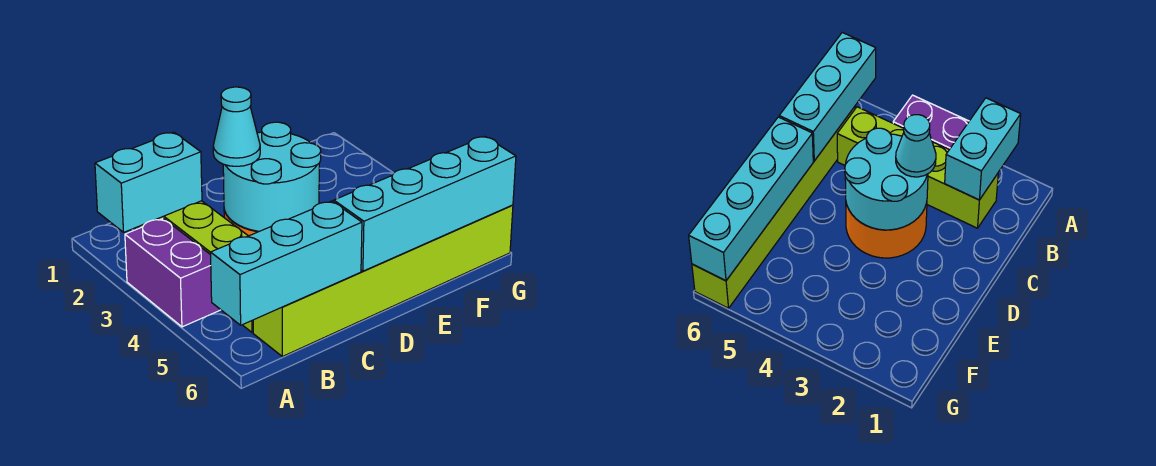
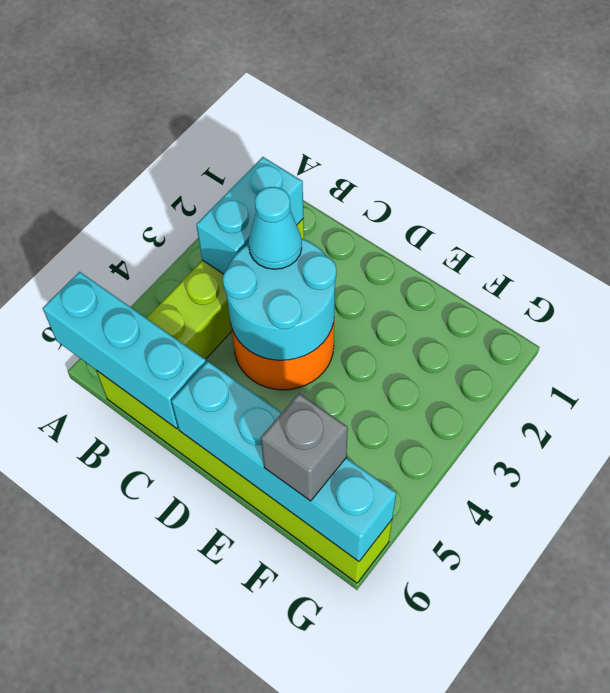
cyan 1x2 brick [95,132,202,232] -> cyan 1x2 brick turned to [196,157,303,274]
purple 1x2 brick [125,219,220,327] -> none
none -> grey 1x1 brick [261,394,348,501]

